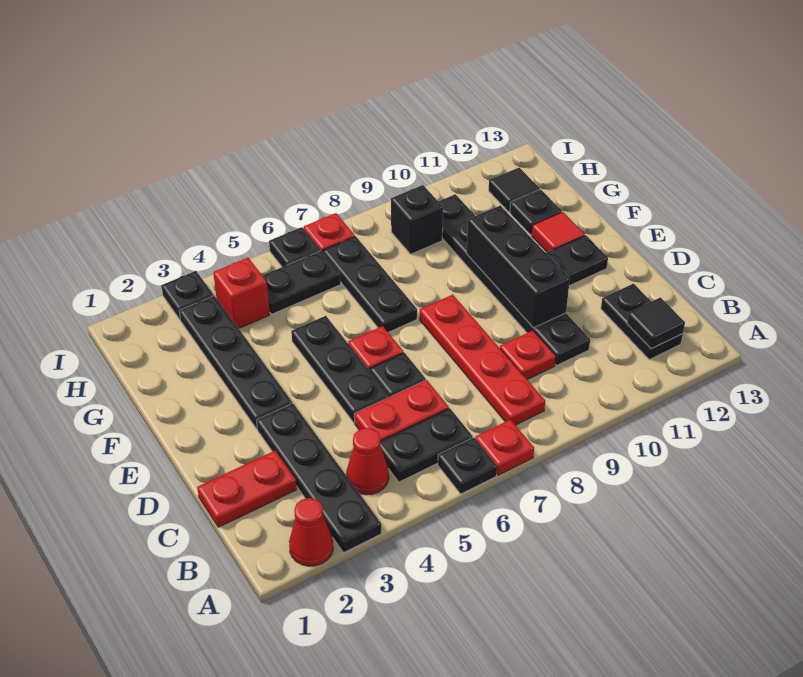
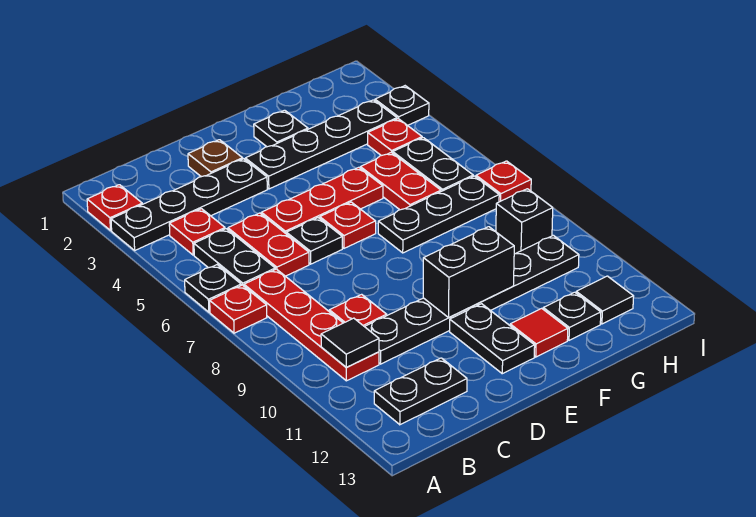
red 1x1 cone [289,498,333,566] -> red 1x1 plate [87,185,142,231]
red 1x1 cone [346,428,389,495] -> red 1x1 plate [169,209,225,255]
red 1x4 plate [420,295,545,425] -> red 1x4 plate turned to [244,269,379,381]
black 1x1 tile [627,298,685,348] -> black 1x1 tile moved to [321,318,379,367]
red 1x2 plate [197,451,297,527] -> red 1x2 plate moved to [360,152,441,210]
none -> brown 1x1 plate [188,140,243,177]
black 1x3 plate [291,316,389,422] -> red 1x3 plate [261,167,383,233]
black 1x3 brick [467,206,570,328] -> black 1x2 brick [423,227,514,317]
red 1x1 brick [213,258,270,329] -> red 1x1 plate [368,119,422,156]
black 1x1 plate [269,227,320,267] -> black 1x1 plate moved to [254,110,308,147]

